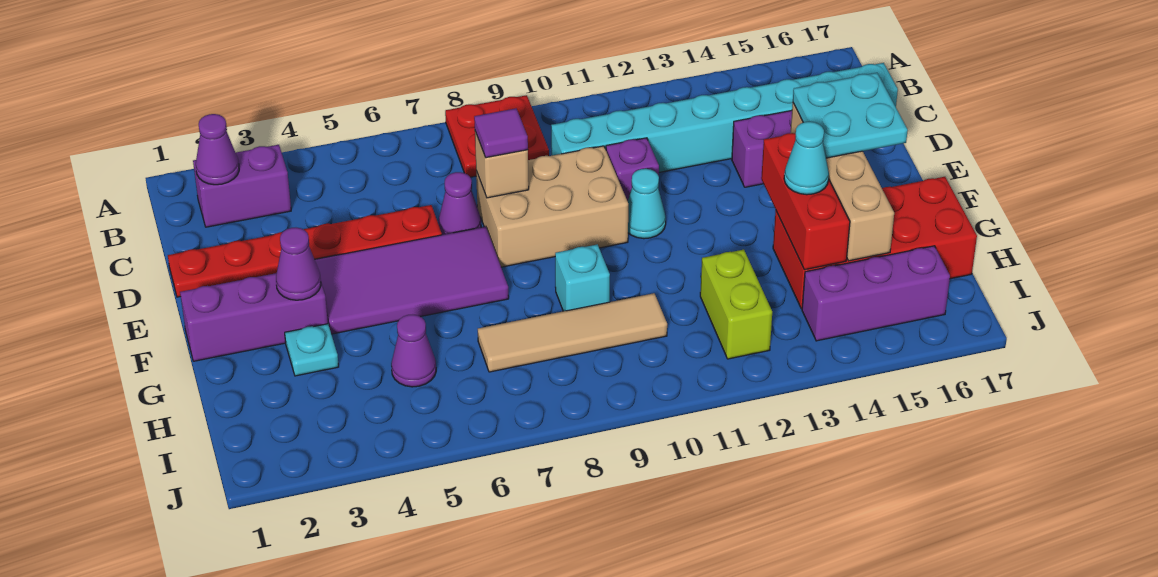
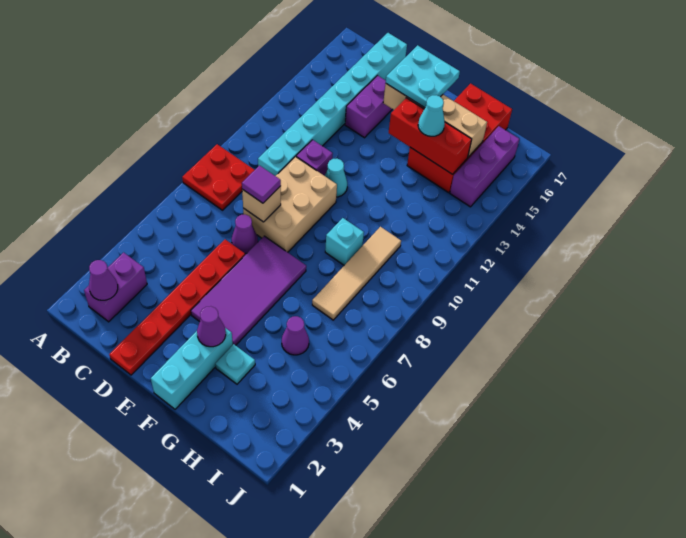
purple 1x3 brick [180,273,328,361] -> cyan 1x3 brick [151,328,233,409]
lime 1x2 brick [700,250,772,359] -> none

